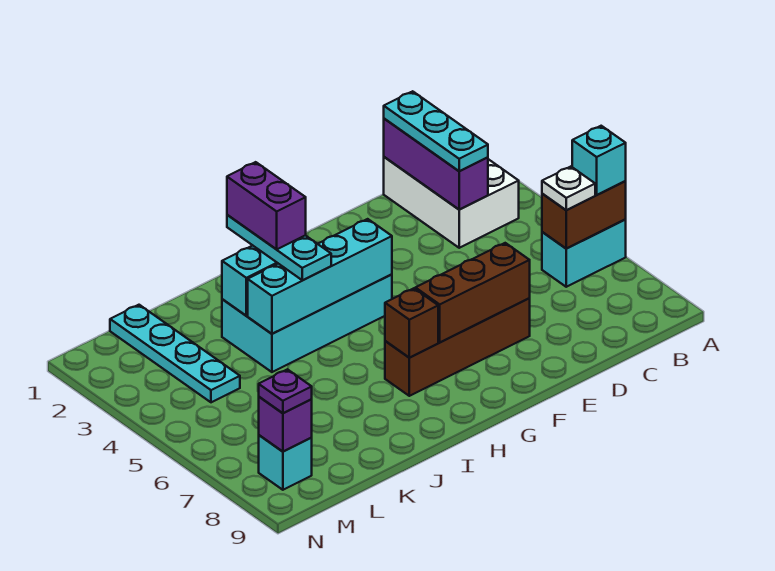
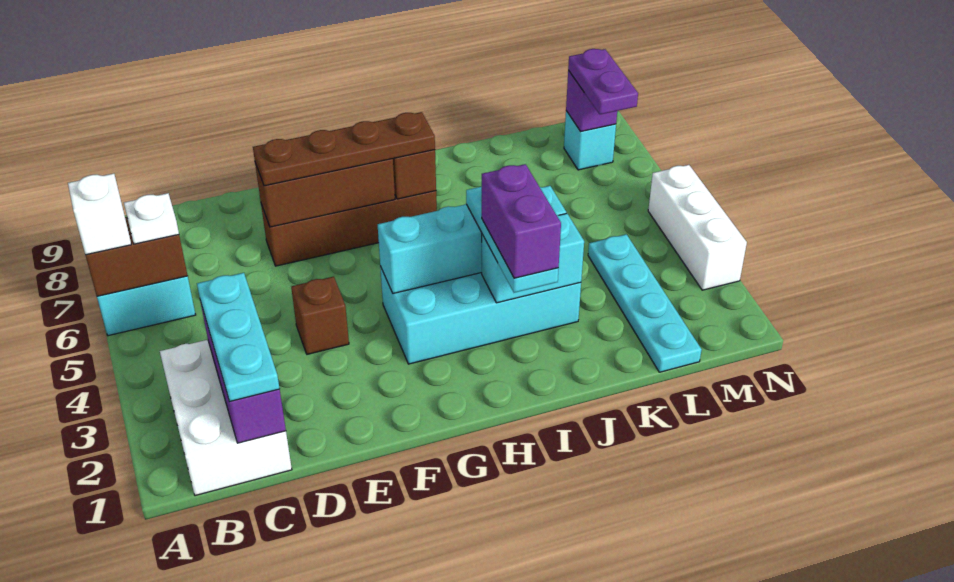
cyan 1x1 brick [572,126,626,195] -> white 1x1 brick [68,174,131,255]
none -> brown 1x1 brick [291,277,349,354]
none -> brown 1x4 plate [253,112,435,186]
purple 1x1 plate [259,369,312,413] -> purple 1x2 plate [568,49,638,114]
none -> white 1x3 brick [648,165,747,290]

